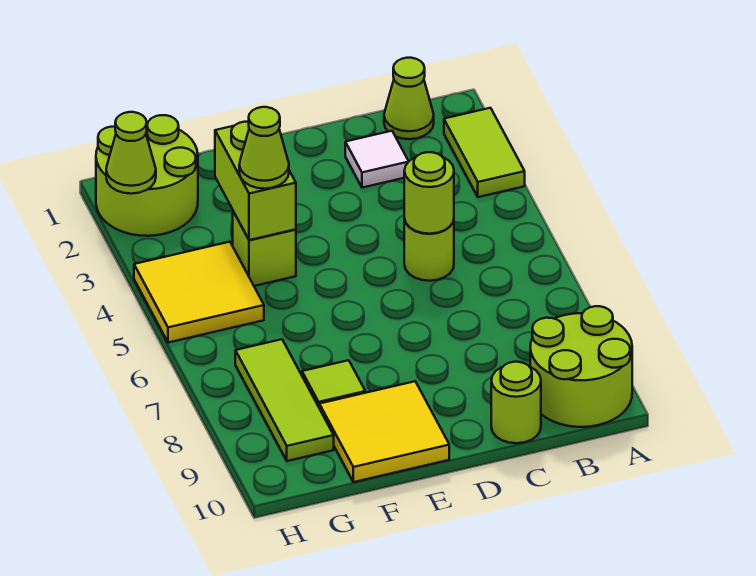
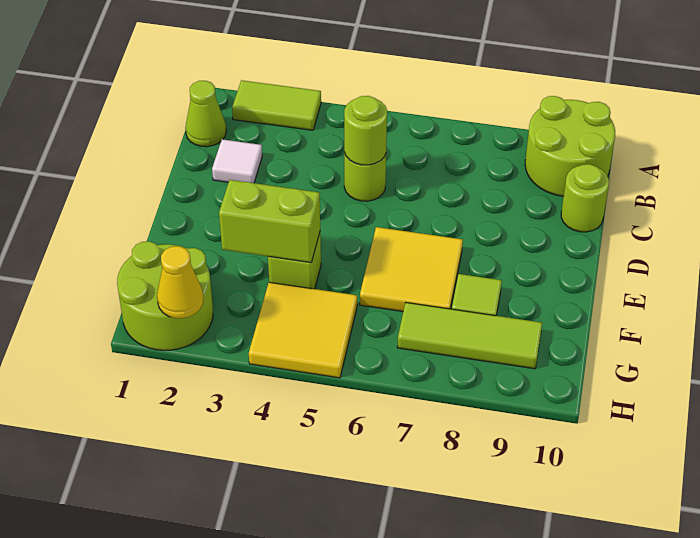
yellow 2x2 tile [319,381,449,482] -> yellow 2x2 tile moved to [360,227,463,312]
lime 1x1 cone [239,107,289,189] -> none
lime 1x1 cone [106,112,156,194] -> yellow 1x1 cone [157,246,203,318]

